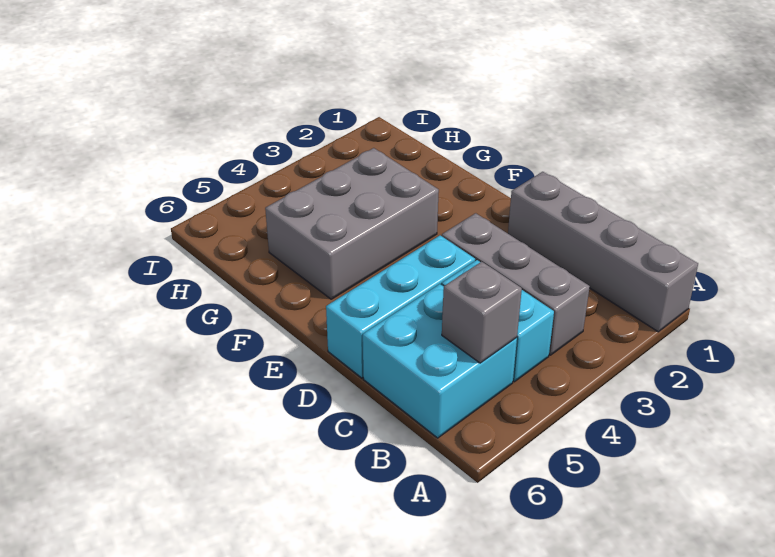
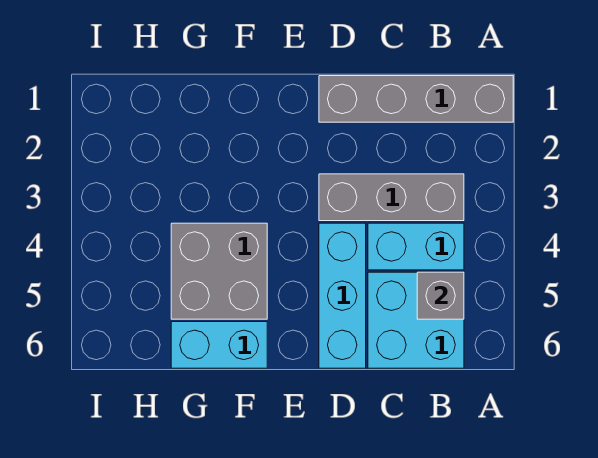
grey 2x3 brick [265,148,439,299] -> grey 2x2 brick [171,223,267,319]
none -> cyan 1x2 brick [171,322,267,368]

